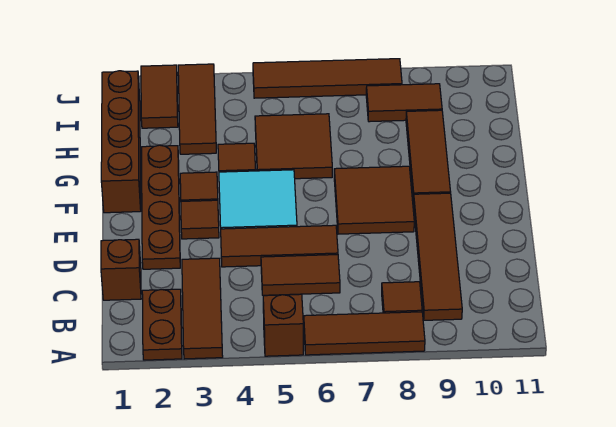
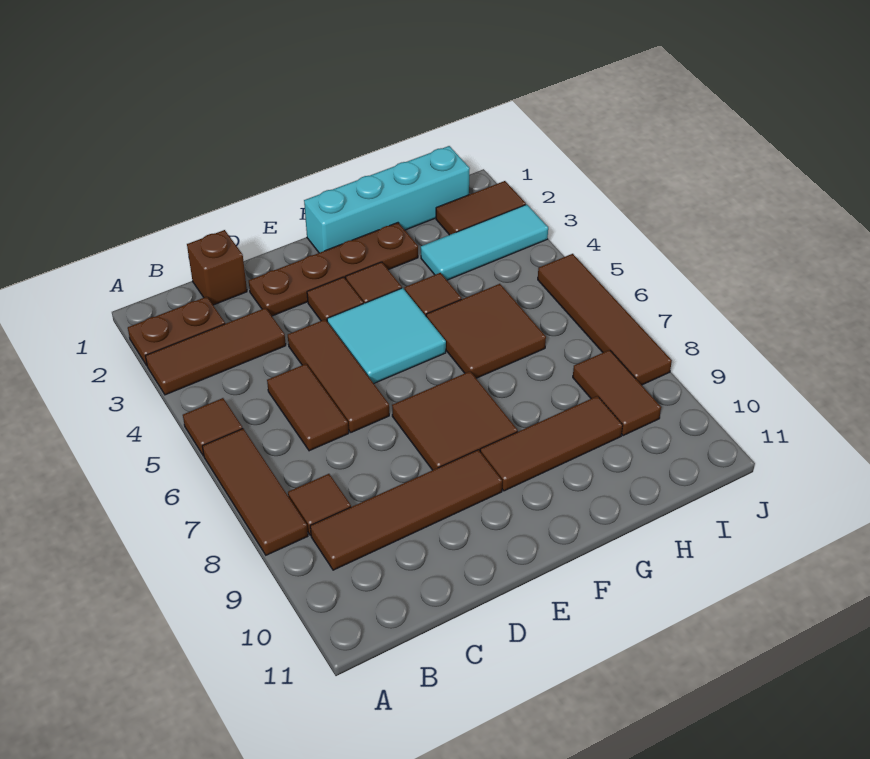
brown 1x1 brick [263,294,303,356] -> brown 1x1 tile [183,398,243,456]
brown 1x4 brick [101,71,141,213] -> cyan 1x4 brick [304,146,470,253]
brown 1x3 tile [178,64,216,154] -> cyan 1x3 tile [421,204,548,280]

